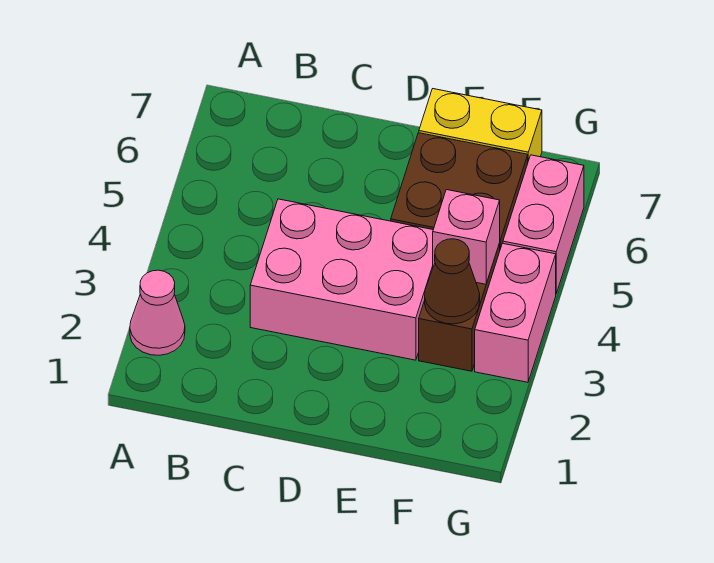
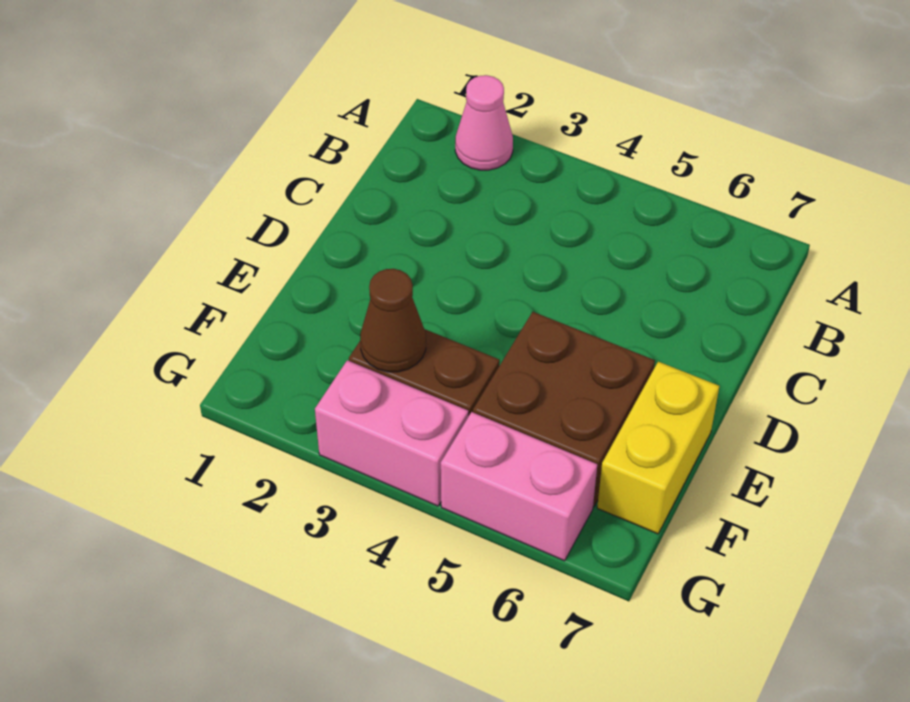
pink 2x3 brick [250,199,433,360] -> none
pink 1x1 brick [433,190,500,284] -> none

